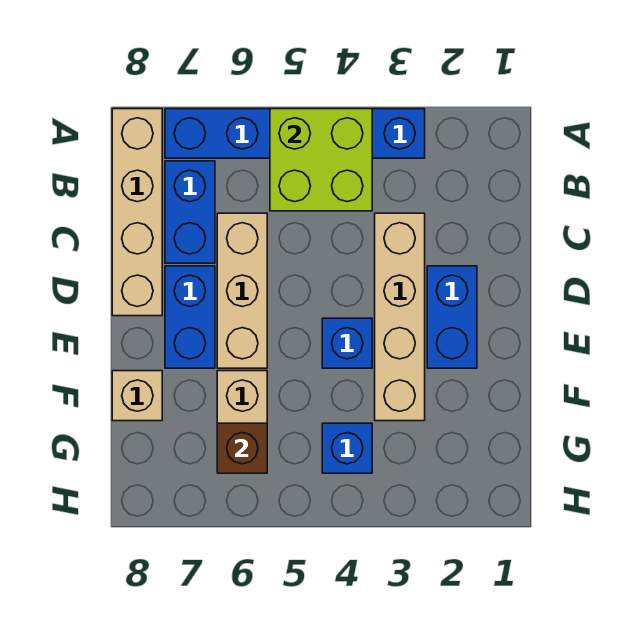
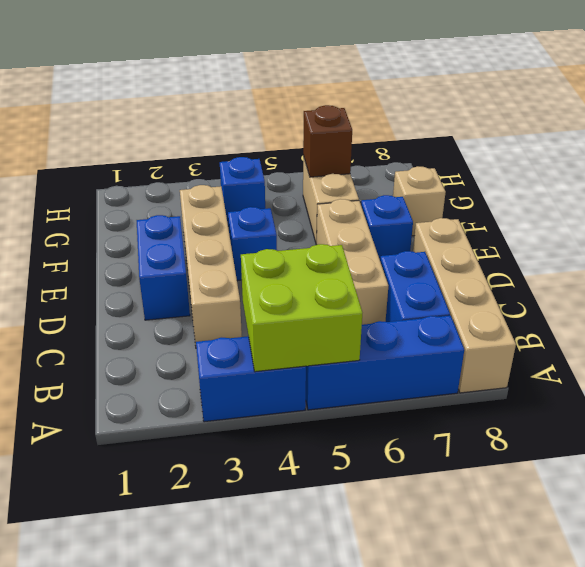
blue 1x2 brick [165,266,215,368] -> blue 1x1 brick [361,195,413,259]

